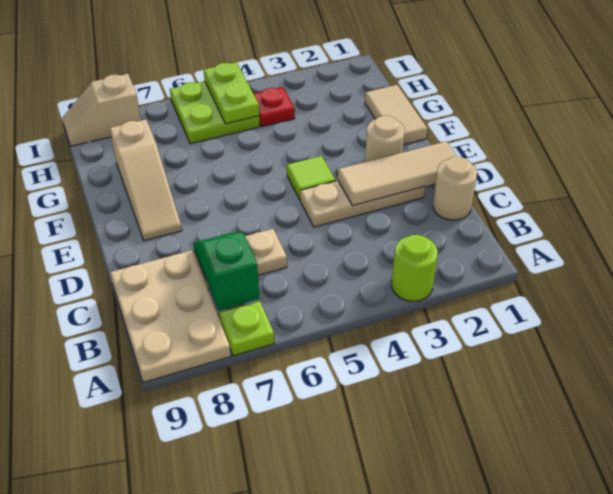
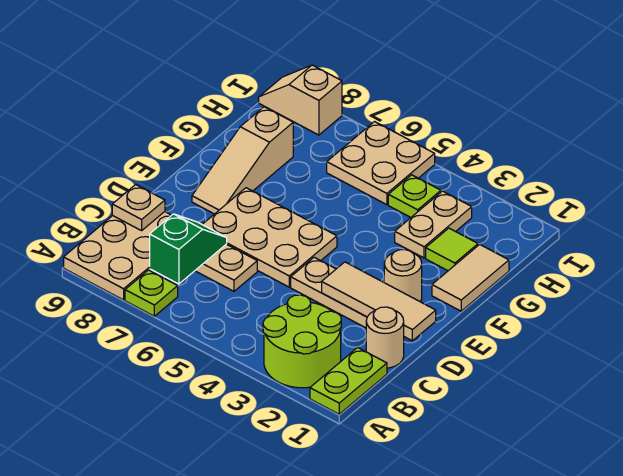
lime 1x1 round brick [392,235,438,301] -> lime 2x2 round brick [263,295,341,388]
none -> tan 1x1 plate [112,185,165,231]
none -> tan 2x3 plate [202,188,337,287]
lime 1x1 tile [287,156,335,200] -> lime 1x1 tile moved to [426,228,478,271]
none -> tan 1x2 plate [395,191,472,258]
red 1x1 plate [254,87,295,127] -> lime 1x1 plate [388,175,441,217]
lime 2x2 plate [170,81,260,144] -> tan 2x2 plate [327,122,435,205]
lime 1x2 plate [204,62,259,124] -> lime 1x2 plate moved to [310,348,387,414]

